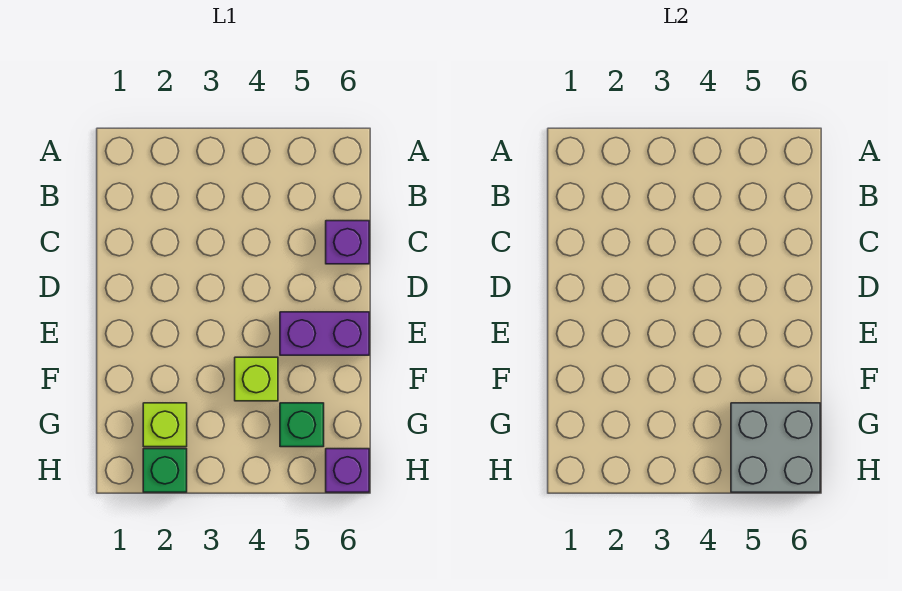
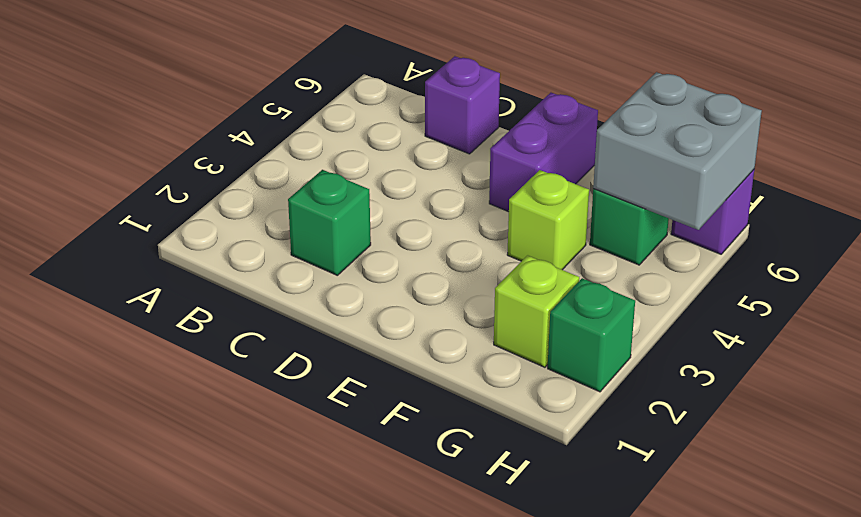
none -> green 1x1 brick [288,170,371,275]

